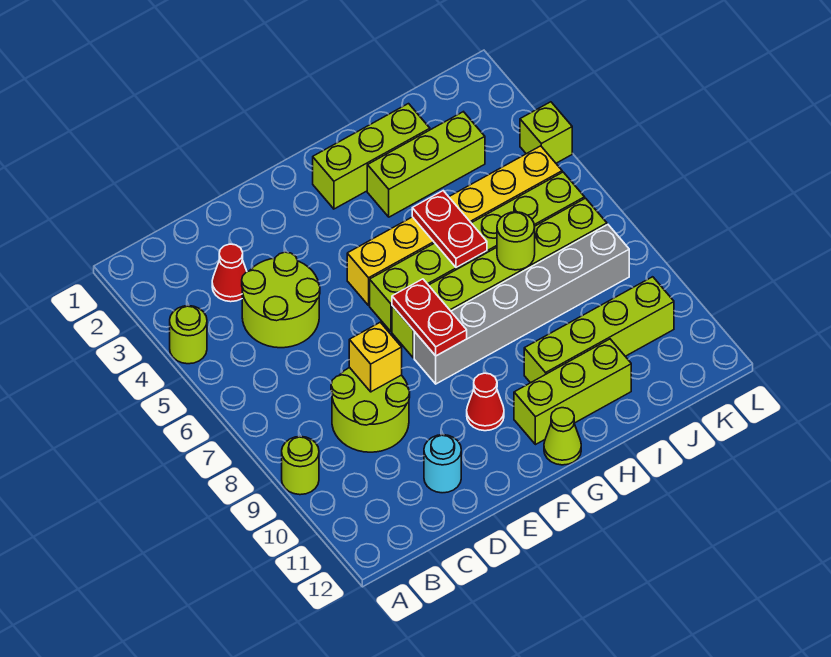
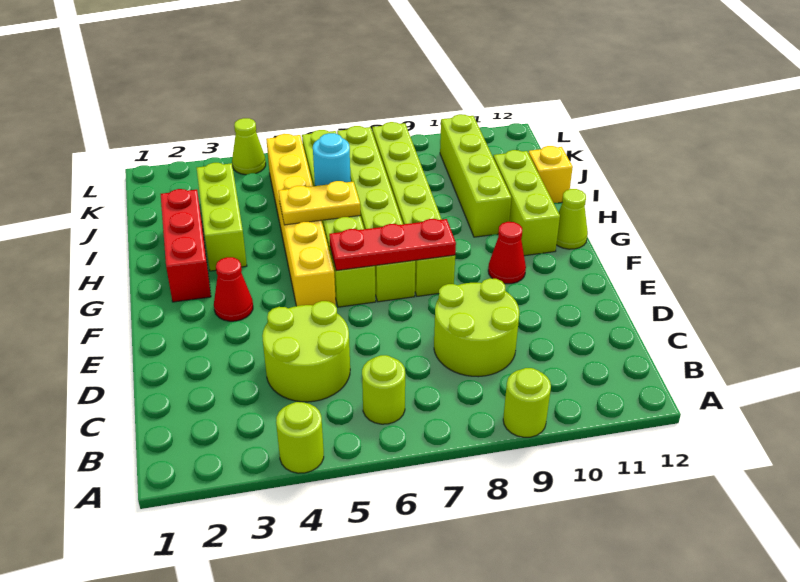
red 1x1 cone [212,244,247,302] -> red 1x1 cone moved to [214,257,253,321]
yellow 1x1 brick [349,322,402,392] -> yellow 1x1 brick moved to [528,146,573,203]
cyan 1x1 round brick [424,435,461,493] -> cyan 1x1 round brick moved to [313,133,351,186]
red 1x2 plate [392,279,467,356] -> red 1x3 plate [329,219,456,271]
grey 1x6 brick [414,225,629,384] -> lime 1x6 brick [372,122,455,296]
lime 1x3 brick [313,104,430,209] -> red 1x3 brick [161,189,211,302]
red 1x2 plate [412,191,487,268] -> yellow 1x2 plate [279,181,360,225]
lime 1x1 round brick [497,212,535,270] -> lime 1x1 round brick moved to [362,355,405,424]
lime 1x1 brick [520,102,572,163] -> lime 1x1 cone [232,118,266,175]

